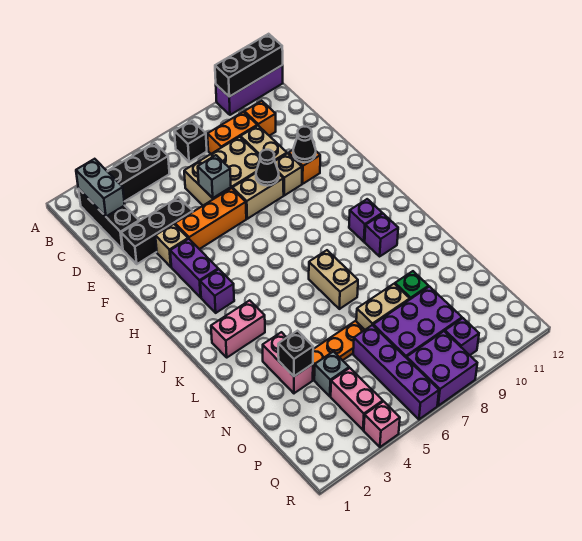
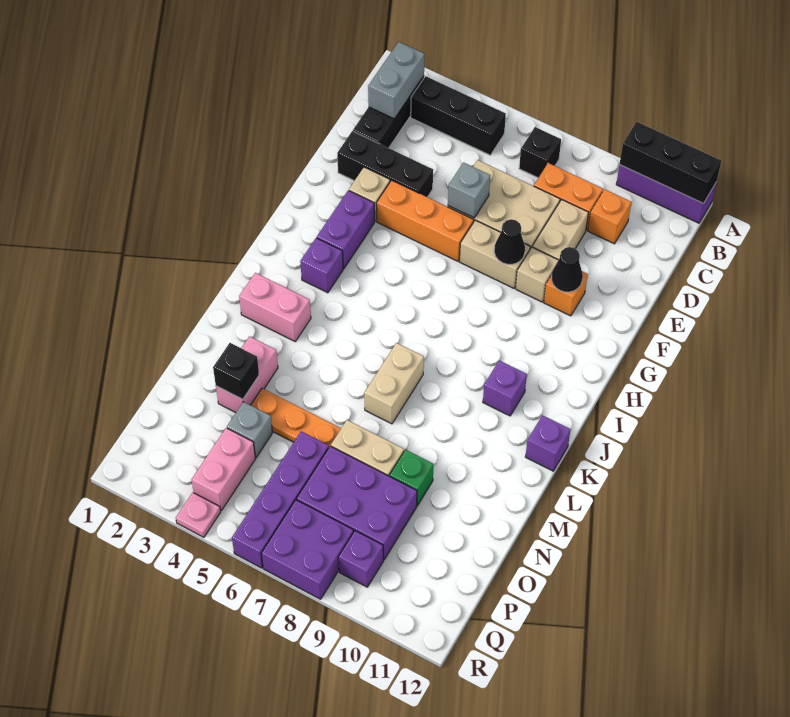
purple 1x1 brick [365,214,398,256] -> purple 1x1 brick moved to [525,415,571,471]
pink 1x1 brick [364,401,400,447] -> pink 1x1 plate [176,493,221,537]

